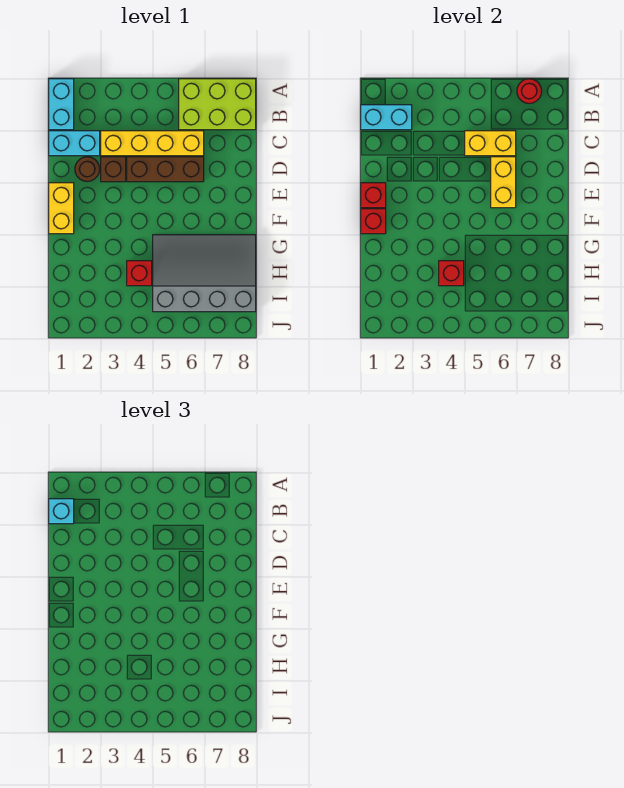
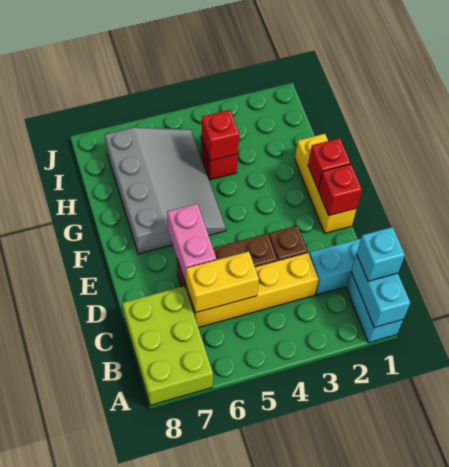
lime 2x3 brick [179,79,256,130] -> lime 2x3 brick turned to [123,286,213,405]
red 1x1 round brick [517,79,542,103] -> none
cyan 1x2 brick [361,105,412,130] -> cyan 1x2 brick turned to [351,254,410,327]
brown 1x1 round brick [75,157,100,181] -> none
yellow 1x2 brick [491,157,516,208] -> pink 1x2 brick [167,204,216,283]
yellow 1x2 brick [49,183,74,234] -> yellow 1x3 brick [295,134,357,233]
grey 3x4 slope [153,235,256,312] -> grey 3x4 slope turned to [105,127,226,254]

